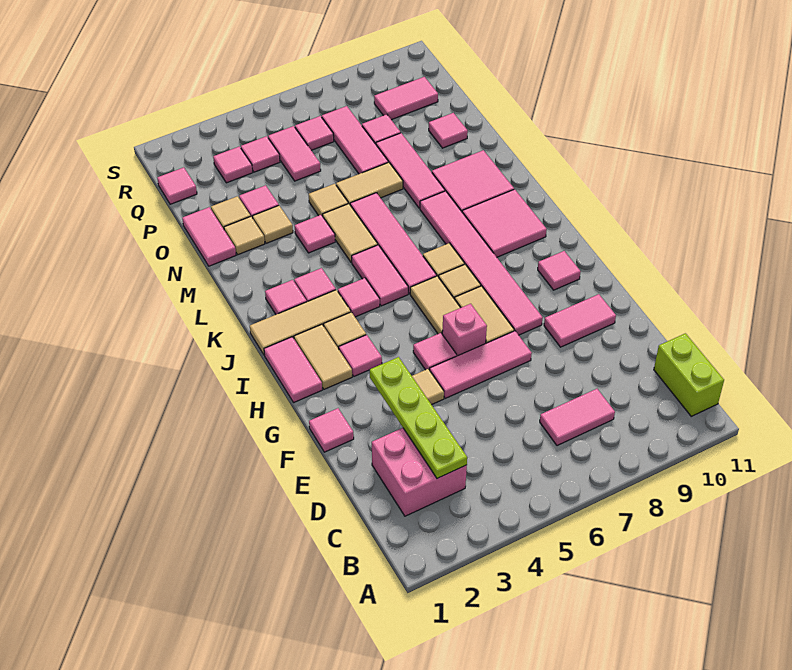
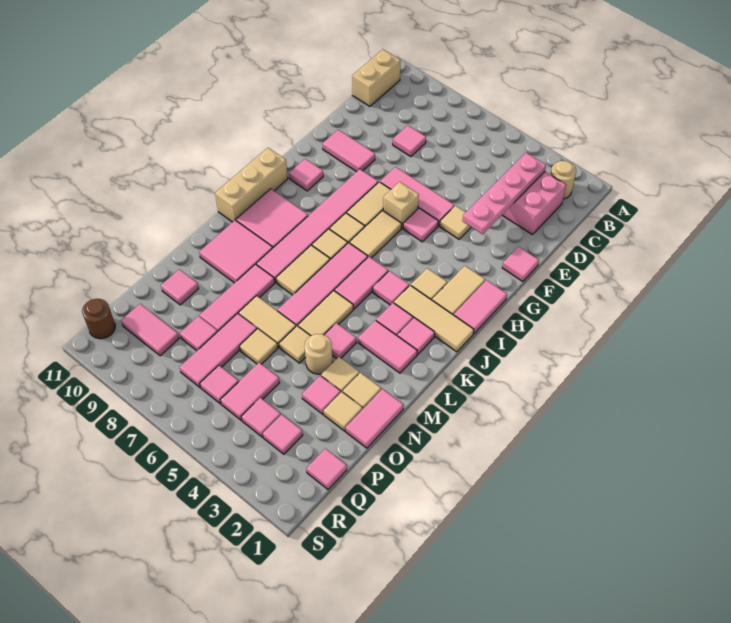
none -> tan 1x1 round brick [550,161,576,199]
lime 1x2 brick [654,333,724,416] -> tan 1x2 brick [352,49,401,106]
lime 1x4 plate [370,357,467,478] -> pink 1x4 plate [463,153,546,234]
pink 1x2 tile [540,389,615,446] -> pink 1x2 tile moved to [358,320,417,373]
pink 1x1 brick [442,304,487,356] -> tan 1x1 brick [383,182,419,228]
pink 1x1 tile [339,335,382,376] -> pink 1x1 tile moved to [393,125,426,157]
none -> tan 1x3 brick [215,148,288,222]
none -> tan 1x2 tile [276,245,330,295]
none -> tan 1x1 round brick [305,334,333,374]
none -> tan 1x1 tile [240,329,278,364]
none -> brown 1x1 round brick [82,299,115,339]

